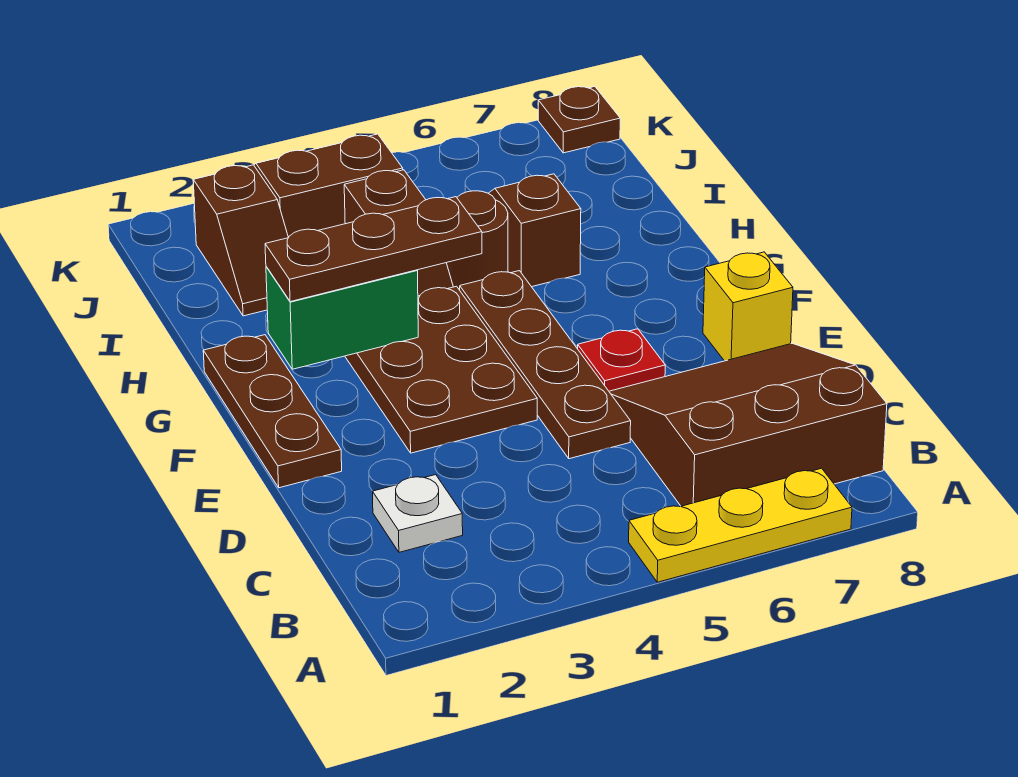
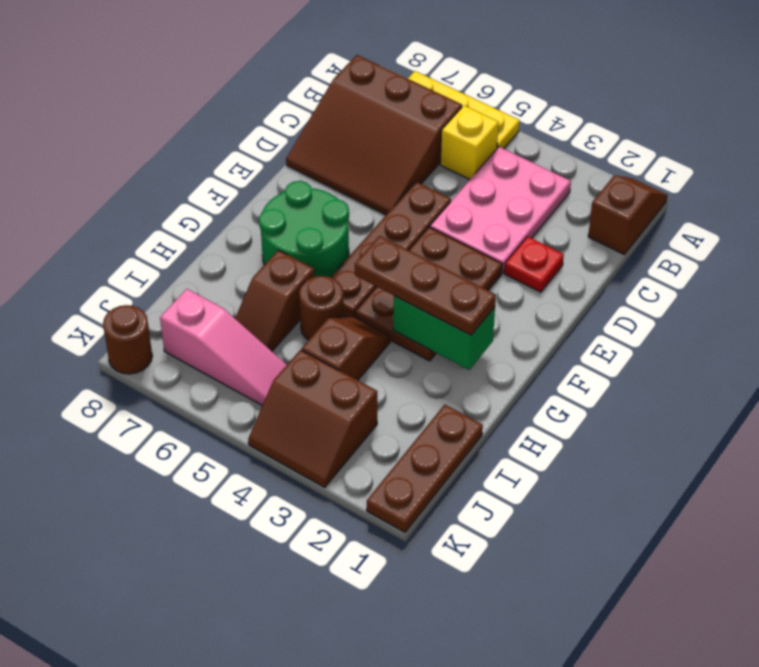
none -> pink 2x3 plate [430,147,571,273]
white 1x1 plate [373,475,463,552] -> none
brown 1x3 plate [203,335,342,488] -> brown 1x3 plate moved to [367,405,483,532]
red 1x1 plate [578,329,665,391] -> red 1x1 plate moved to [505,236,564,292]
yellow 1x1 brick [703,252,793,361] -> yellow 1x1 brick moved to [440,106,499,179]
none -> green 2x2 round brick [259,181,349,277]
brown 1x2 slope [193,165,288,316] -> brown 1x2 slope moved to [588,175,668,255]
none -> pink 1x3 slope [160,289,286,405]
brown 1x1 plate [538,86,620,153] -> brown 1x1 round brick [103,305,152,374]

